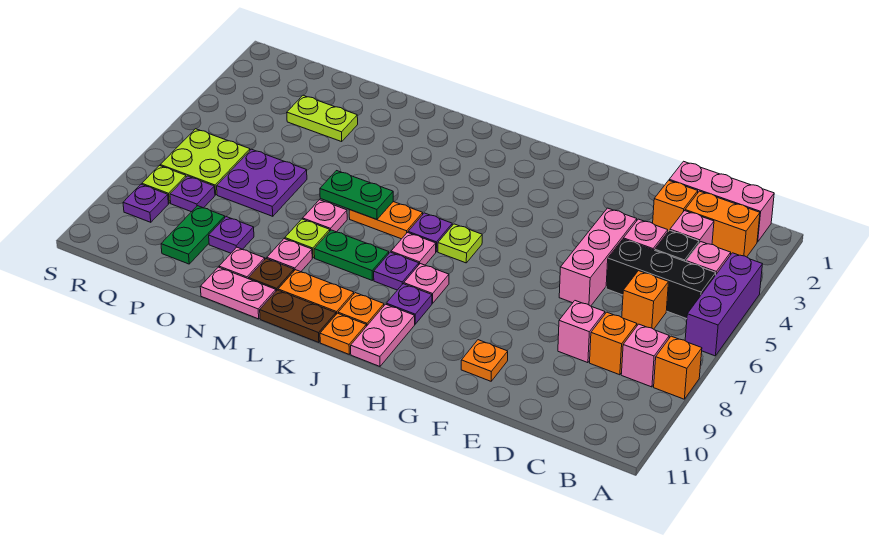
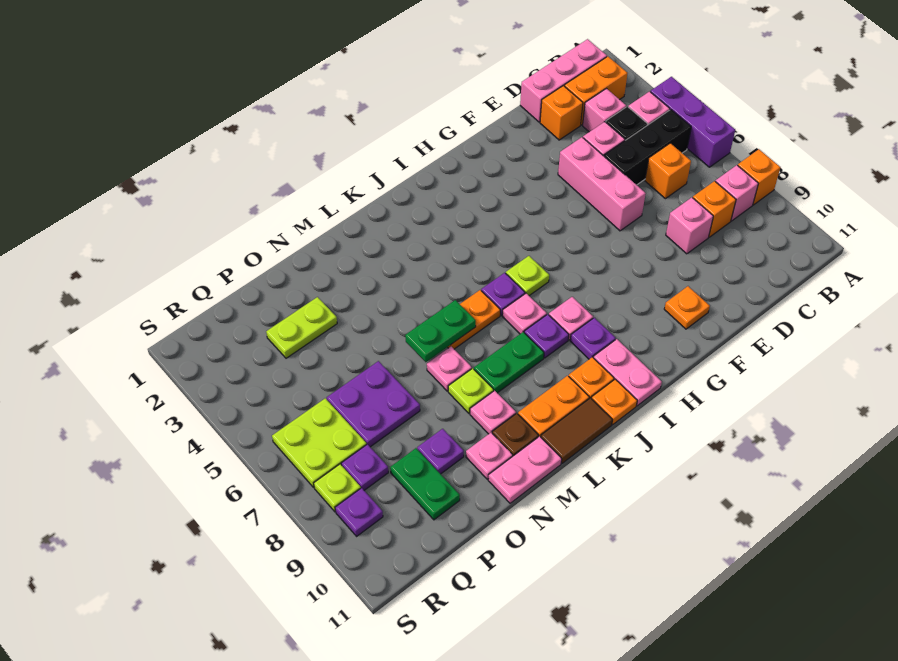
brown 1x2 plate [260,290,336,343] -> brown 1x2 tile [541,398,612,463]

